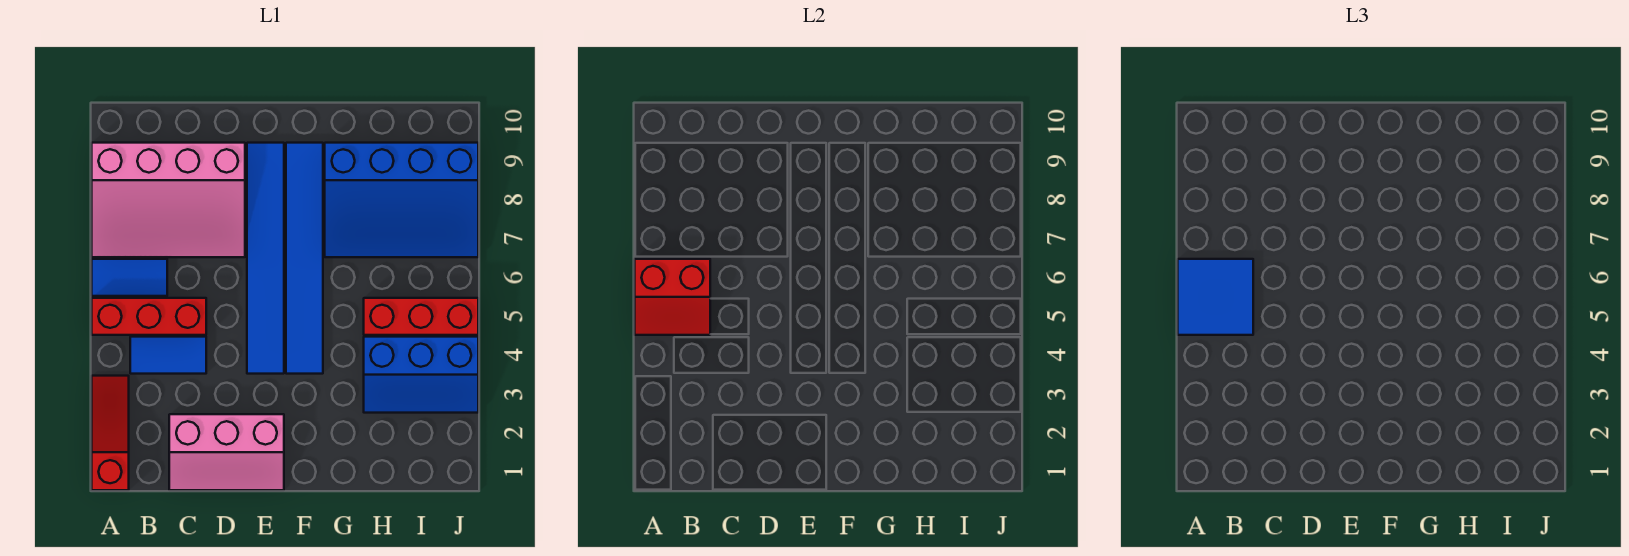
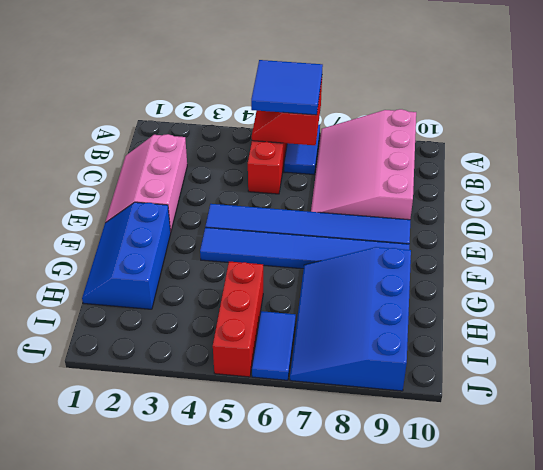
red 1x3 slope [92,376,129,490] -> none
blue 1x2 tile [130,337,206,374] -> blue 1x2 tile moved to [252,311,296,380]
blue 2x3 slope [364,337,478,413] -> blue 2x3 slope moved to [82,202,171,309]

